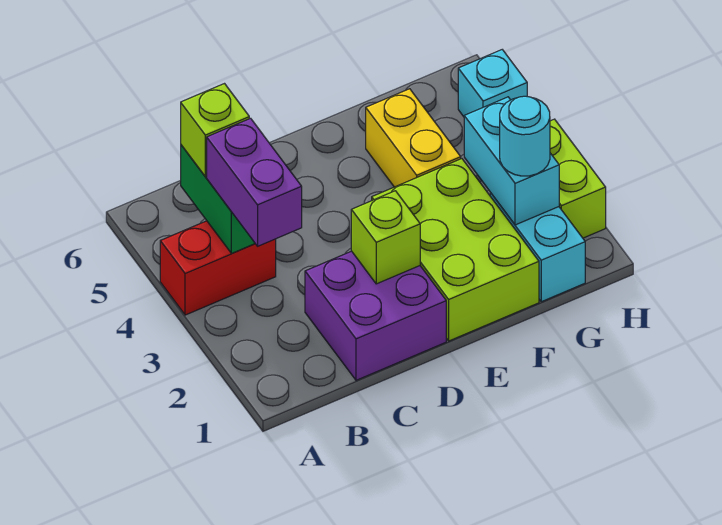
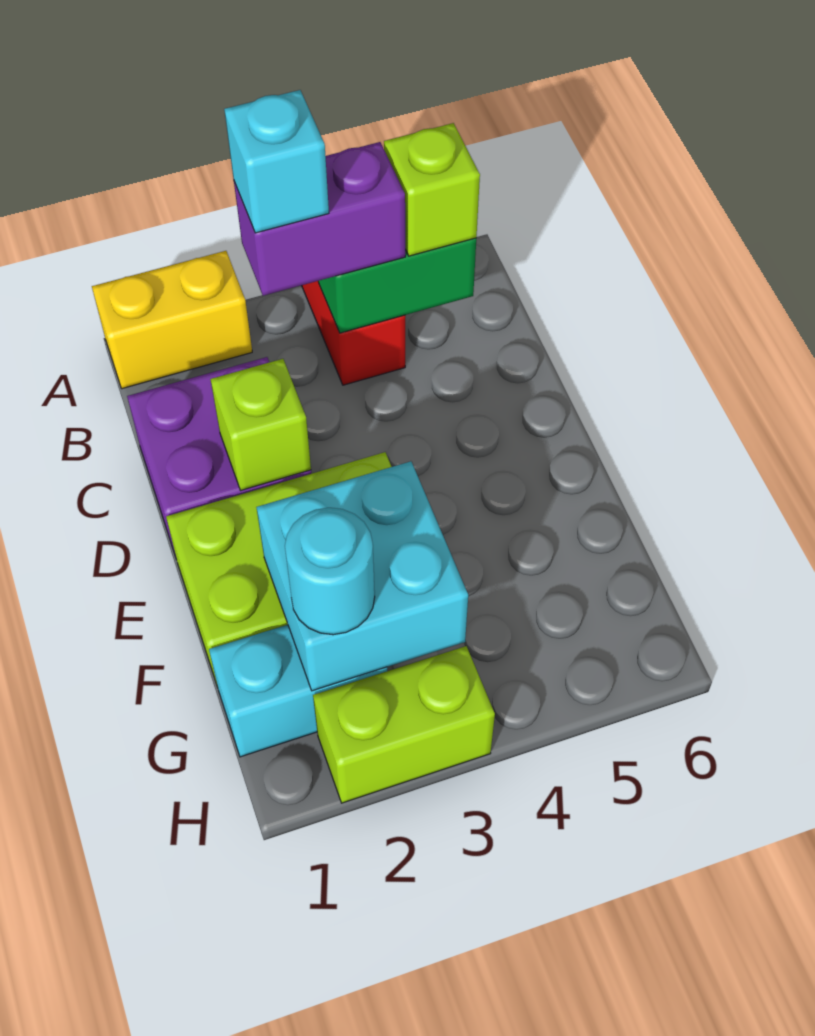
yellow 1x2 brick [366,89,461,187] -> yellow 1x2 brick moved to [92,251,252,389]
cyan 1x2 brick [464,97,559,225] -> cyan 2x2 brick [256,461,468,691]
cyan 1x1 brick [458,50,527,117] -> cyan 1x1 brick moved to [224,90,329,233]

